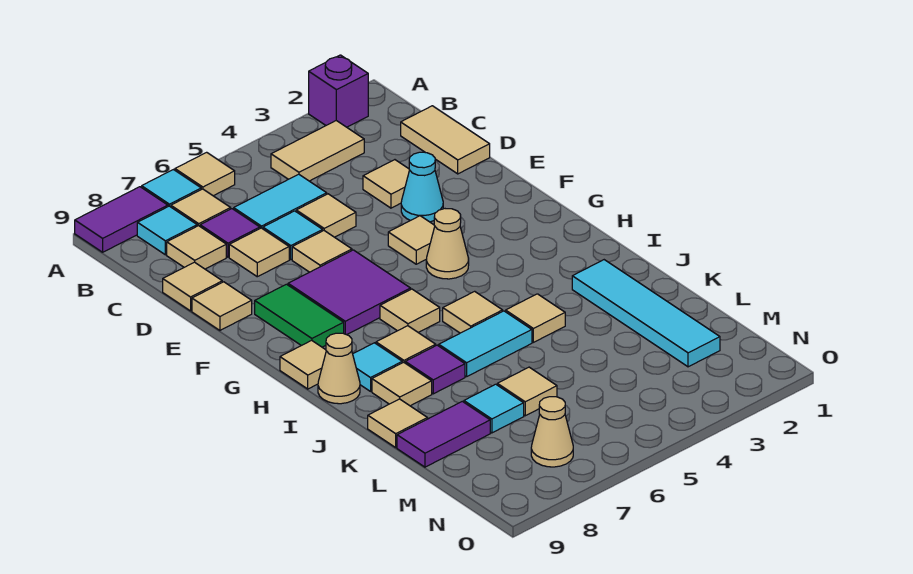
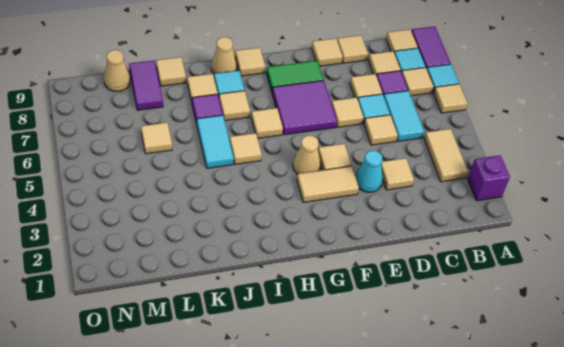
tan 1x2 tile [401,106,490,174] -> tan 1x2 tile moved to [297,166,359,202]
cyan 1x4 tile [572,260,720,367] -> none
tan 1x1 tile [506,294,565,342] -> tan 1x1 tile moved to [386,29,418,52]
cyan 1x1 tile [464,384,524,433] -> none
tan 1x1 cone [531,397,573,467] -> tan 1x1 cone moved to [104,50,130,91]

